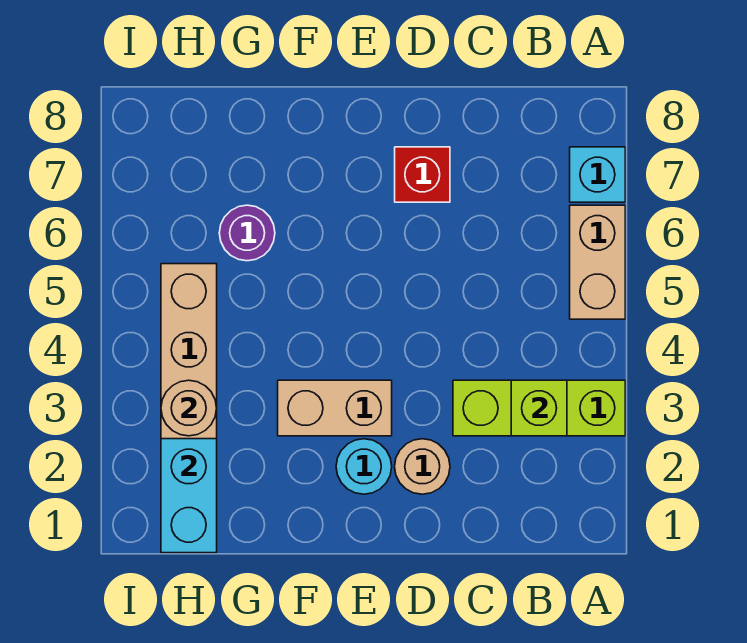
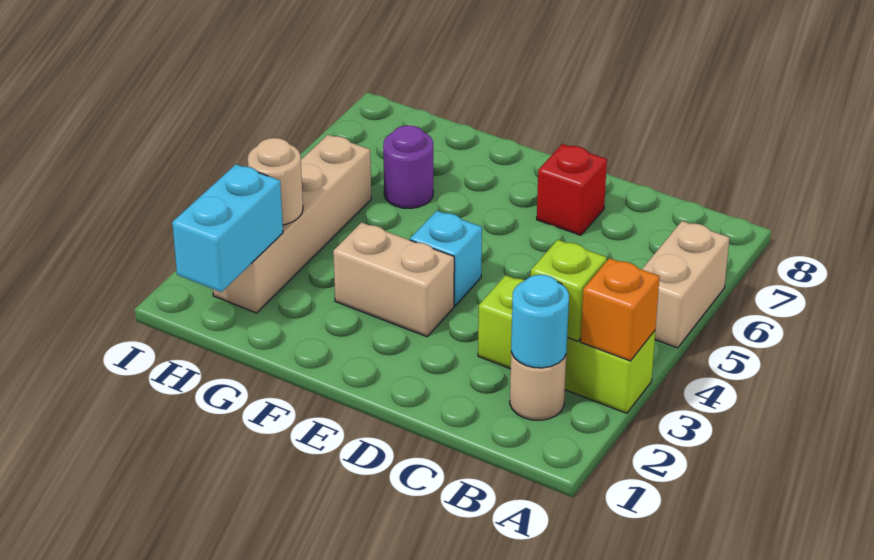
none -> orange 1x1 brick [581,258,660,361]
cyan 1x1 brick [570,147,625,202] -> cyan 1x1 brick moved to [410,211,482,306]
tan 1x1 round brick [395,439,450,494] -> tan 1x1 round brick moved to [510,353,566,420]
cyan 1x1 round brick [336,439,392,494] -> cyan 1x1 round brick moved to [511,275,569,368]

